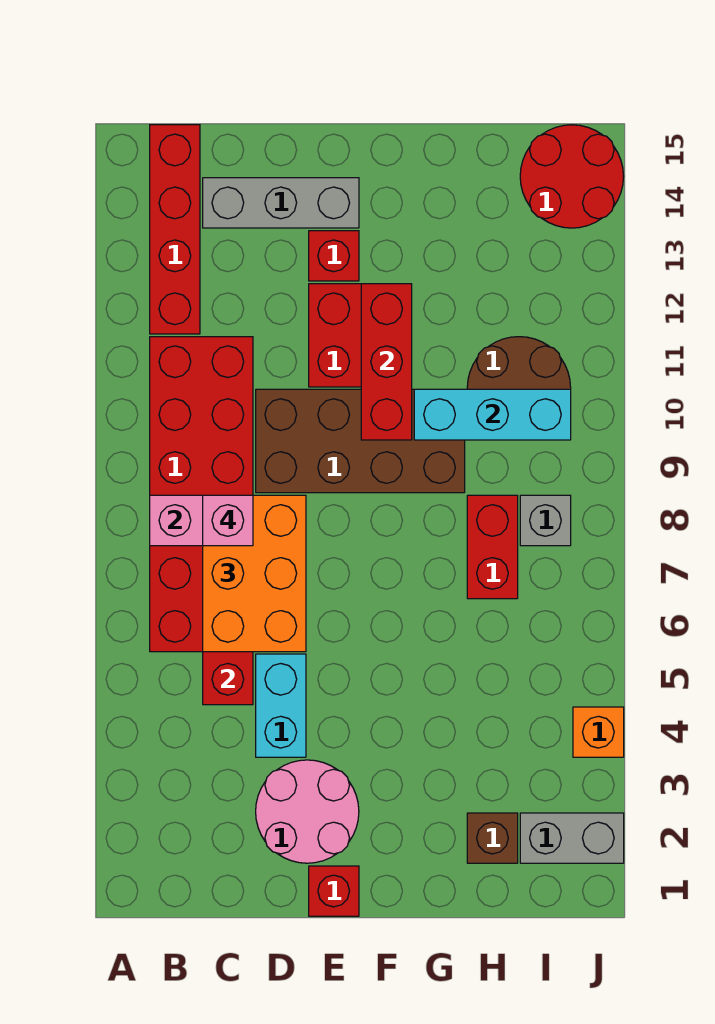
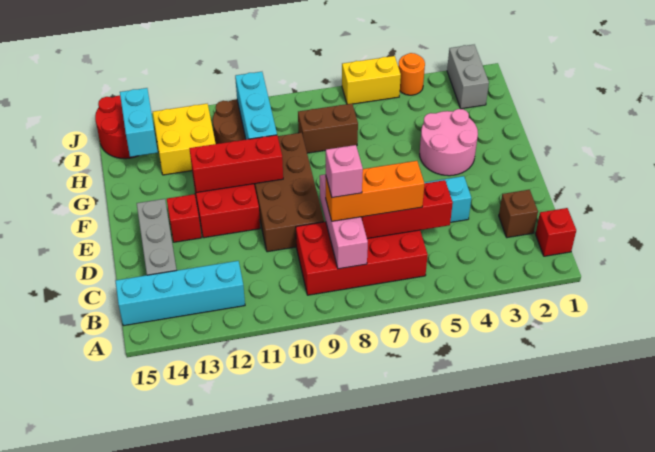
red 2x6 brick [150,337,253,652] -> red 2x4 brick [296,222,428,295]
red 1x4 brick [150,125,200,334] -> cyan 1x4 brick [116,261,245,326]
orange 2x3 brick [203,495,306,652] -> orange 1x3 brick [326,161,424,221]
pink 2x2 round brick [256,760,359,863] -> pink 2x2 round brick moved to [420,109,478,176]
red 1x1 brick [309,866,359,916] -> red 1x1 brick moved to [536,208,576,256]
brown 1x1 brick [467,813,518,863] -> brown 1x1 brick moved to [499,190,538,238]
red 1x2 brick [467,495,518,599] -> brown 1x2 brick [298,104,358,153]
none -> yellow 2x2 brick [153,104,216,175]
none -> cyan 1x2 brick [120,88,158,157]
grey 1x1 brick [520,495,571,546] -> none
orange 1x1 brick [573,707,624,757] -> orange 1x1 round brick [398,53,425,95]
none -> yellow 1x2 brick [342,56,401,104]

